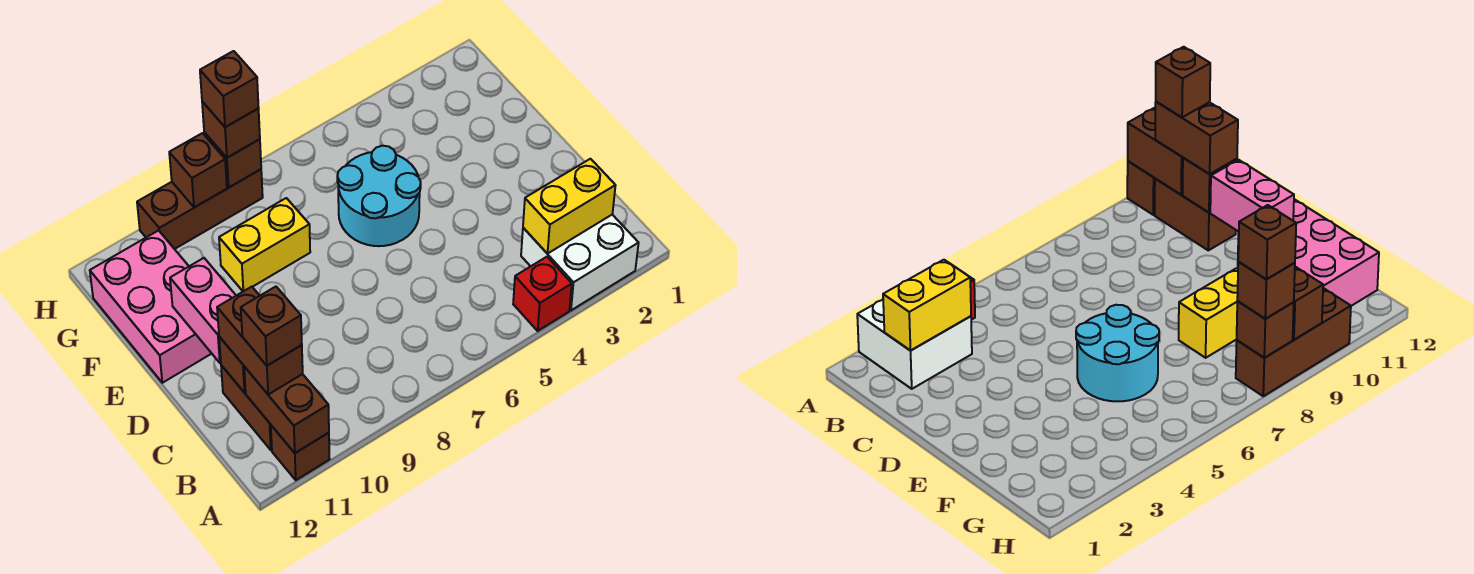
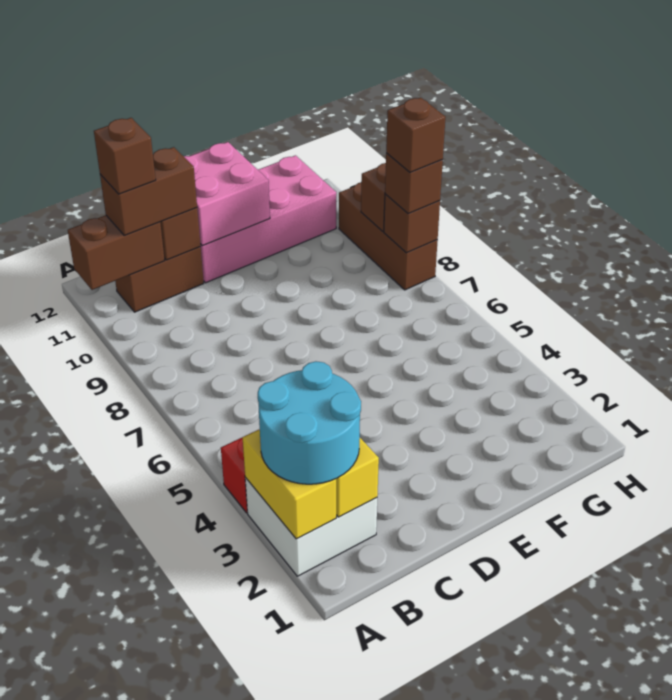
brown 1x1 brick [271,425,330,480] -> none
pink 1x2 brick [170,258,236,363] -> pink 2x2 brick [184,142,270,246]
cyan 2x2 round brick [337,146,421,246] -> cyan 2x2 round brick moved to [258,361,361,484]
pink 2x3 brick [90,231,212,383] -> pink 2x4 brick [200,155,336,283]
yellow 1x2 brick [219,198,310,291] -> yellow 1x2 brick moved to [243,429,336,539]

